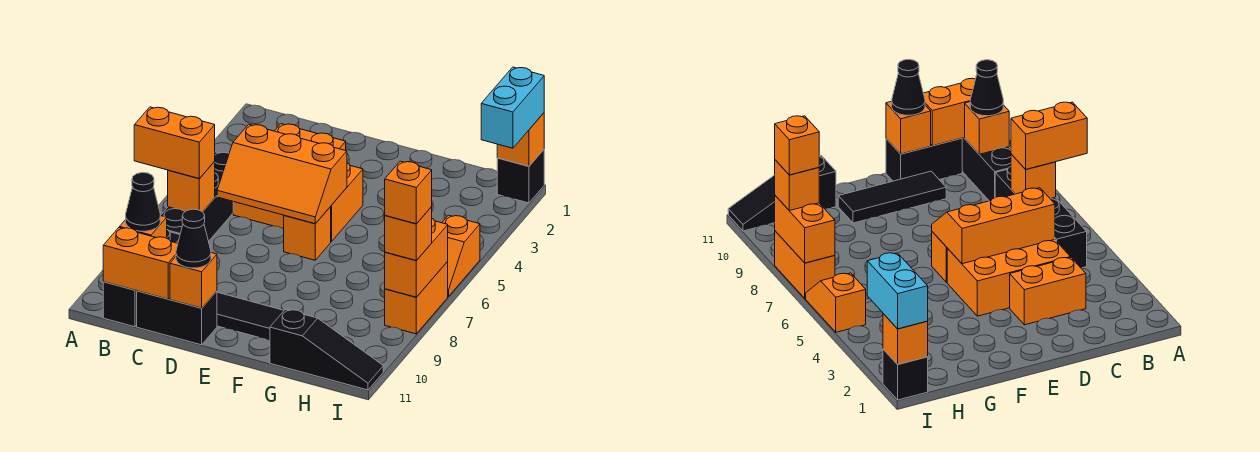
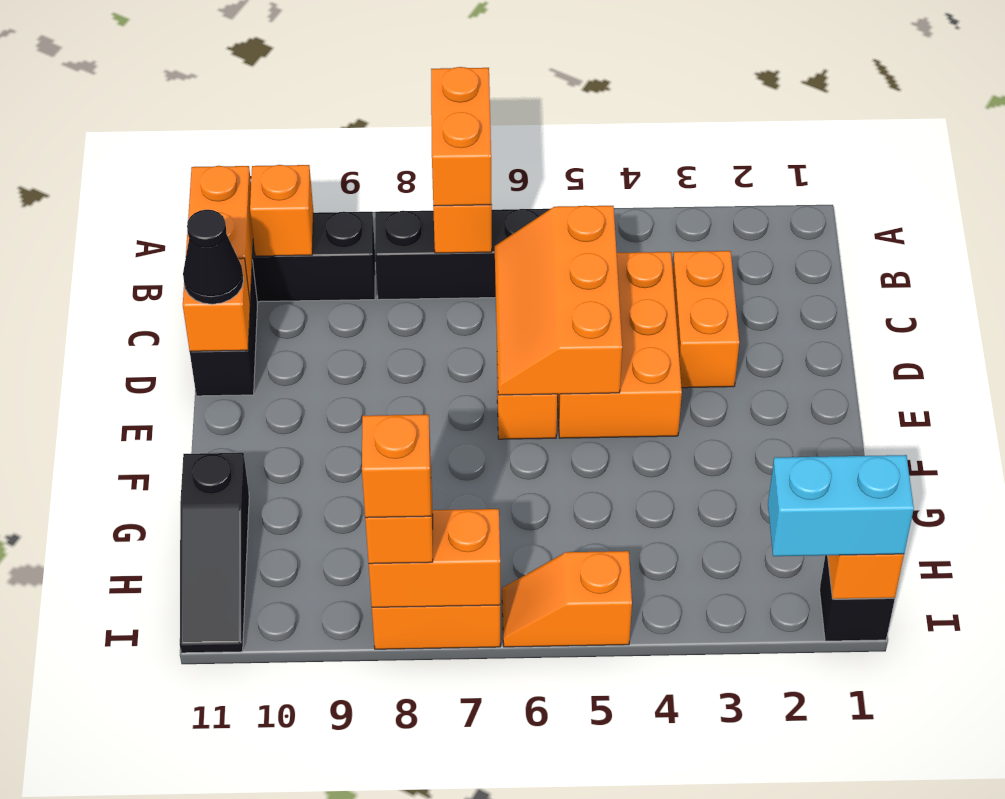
black 1x1 cone [126,173,160,231] -> none
black 1x3 tile [217,292,284,340] -> none

